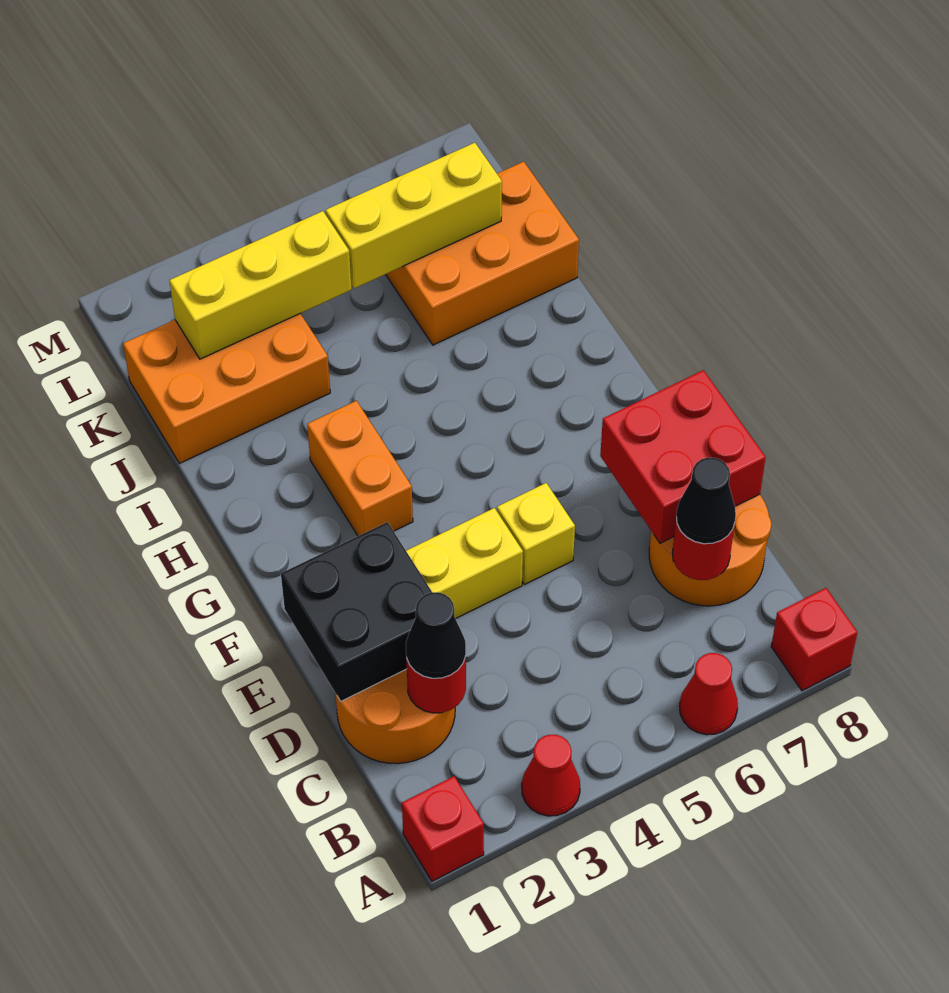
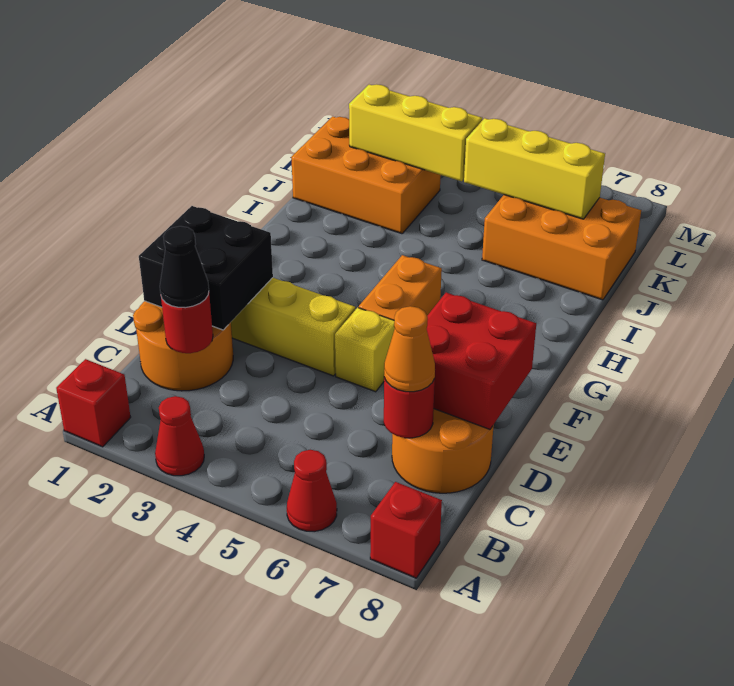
black 1x1 cone [676,458,736,544] -> orange 1x1 cone [384,306,435,392]
orange 1x2 brick [307,401,413,536] -> orange 1x2 brick moved to [359,255,442,320]

